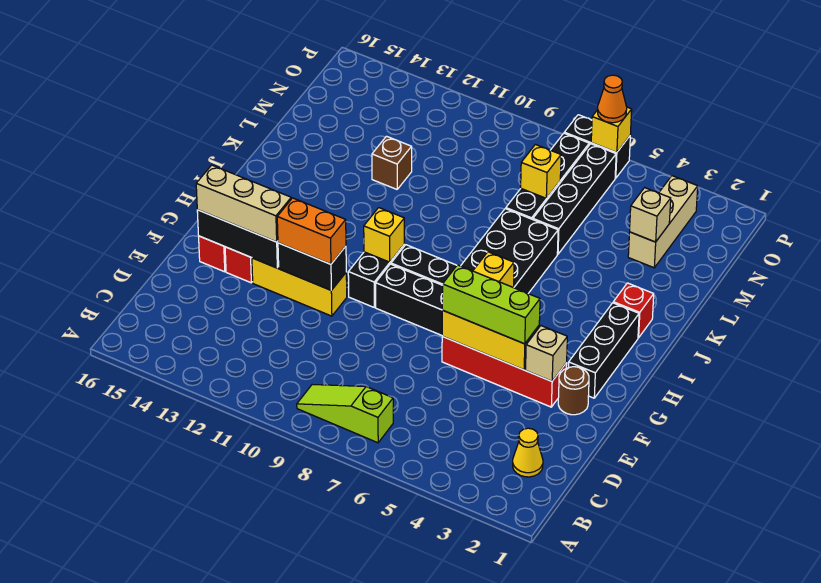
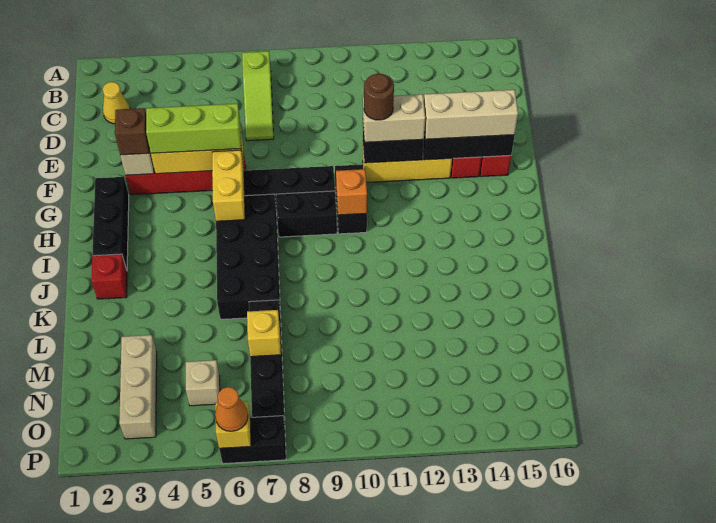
lime 1x3 slope [297,385,393,443] -> lime 1x3 slope turned to [242,51,274,141]
brown 1x1 round brick [558,367,589,415] -> brown 1x1 round brick moved to [364,74,394,120]
orange 1x2 brick [277,198,346,264] -> tan 1x2 brick [363,94,425,142]
yellow 1x1 brick [364,208,404,262] -> orange 1x1 brick [336,169,367,215]
black 1x4 brick [533,144,616,254] -> none
brown 1x1 brick [372,136,412,189] -> brown 1x1 brick moved to [115,108,149,155]
tan 1x1 brick [630,188,671,242] -> tan 1x1 brick moved to [186,360,220,406]

